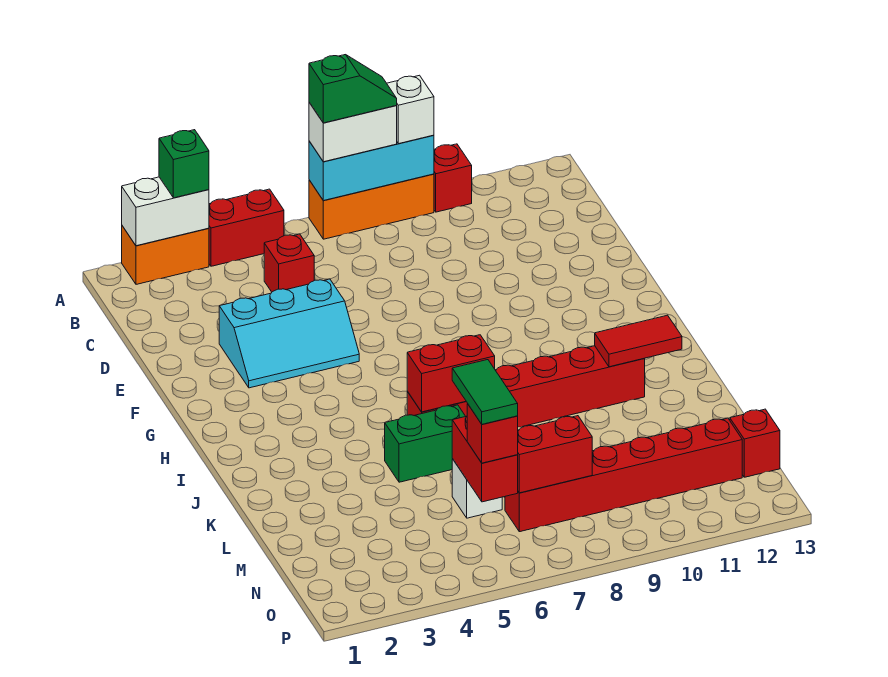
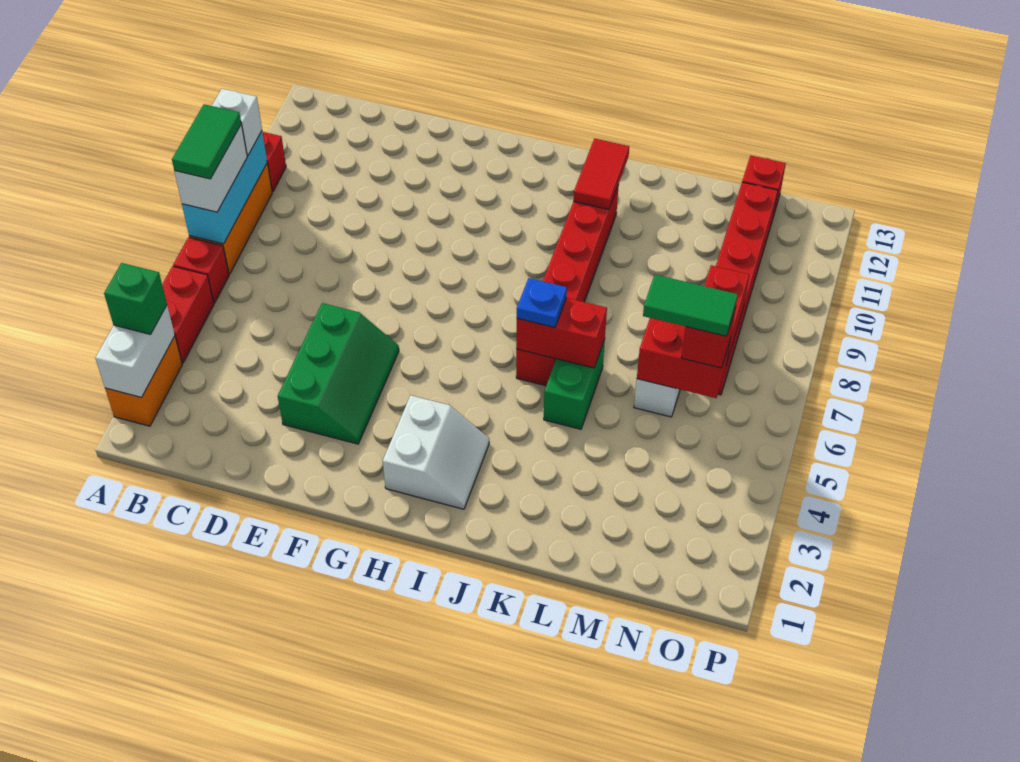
green 1x2 slope [309,55,397,123] -> green 1x2 tile [172,104,241,179]
red 1x1 brick [264,234,314,292] -> red 1x1 brick moved to [173,237,229,303]
cyan 2x3 slope [219,279,359,388] -> green 2x3 slope [278,303,399,444]
none -> white 2x2 slope [383,395,489,509]
red 1x2 brick [407,335,495,412] -> red 1x2 brick turned to [516,298,607,368]
none -> blue 1x1 plate [517,278,567,328]

